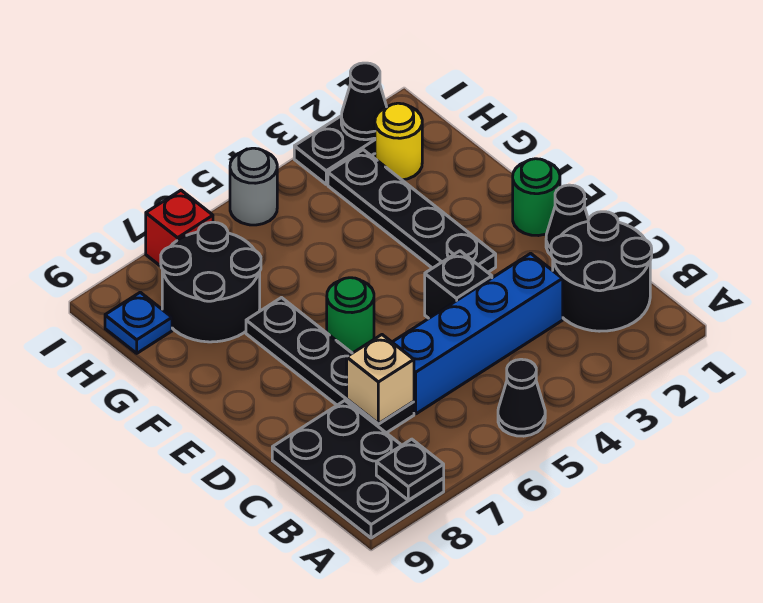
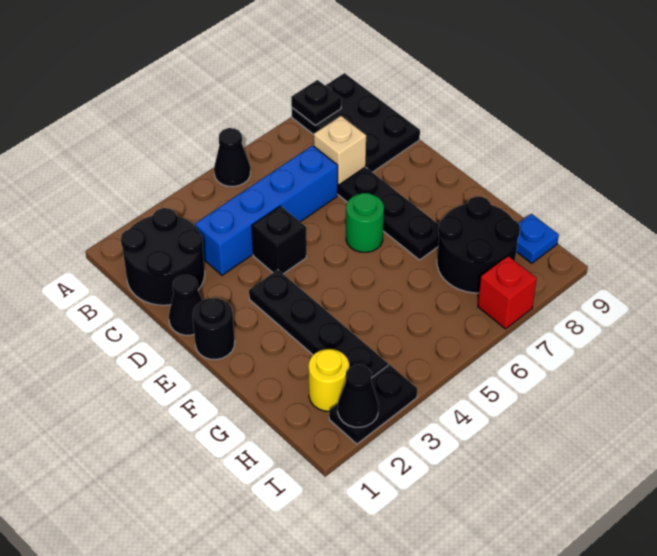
green 1x1 round brick [513,159,560,236] -> black 1x1 round brick [193,298,235,359]
grey 1x1 round brick [230,148,277,225] -> none

